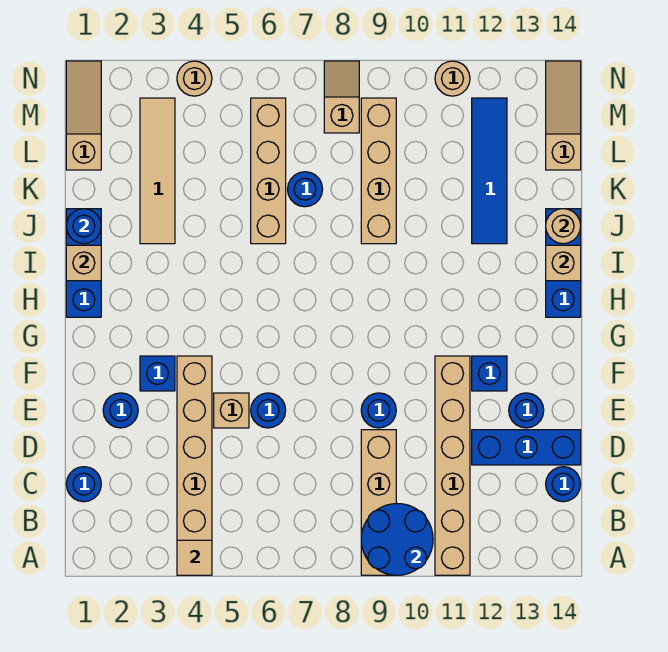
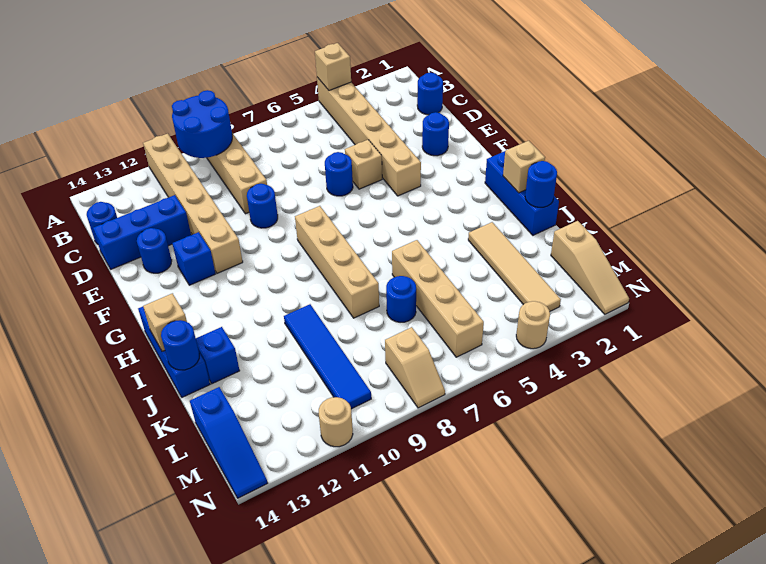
tan 1x1 tile [177,540,212,575] -> tan 1x1 brick [315,43,351,90]
blue 1x1 brick [140,356,175,391] -> blue 1x1 brick moved to [196,327,240,384]
tan 1x4 brick [361,98,396,244] -> tan 1x4 brick moved to [295,206,379,318]
blue 1x4 tile [472,98,507,244] -> blue 1x4 tile moved to [284,304,371,409]
tan 1x1 round brick [546,209,581,244] -> blue 1x1 round brick [161,320,199,370]
tan 1x3 slope [546,61,581,170] -> blue 1x3 slope [190,387,267,498]

